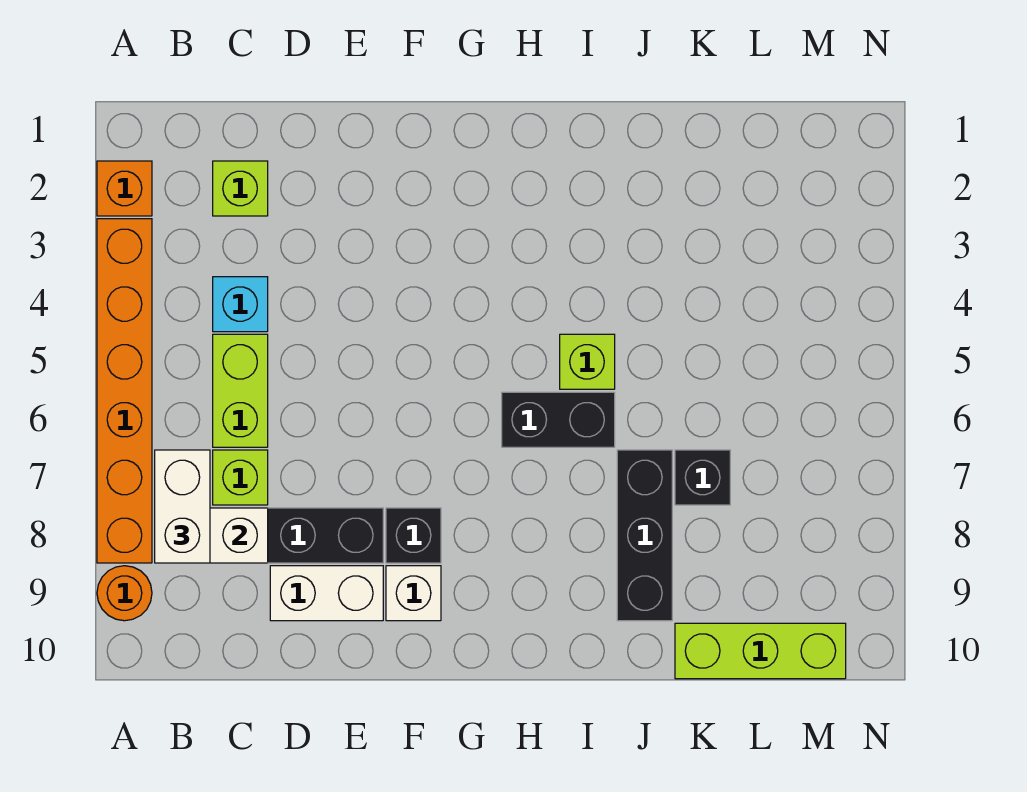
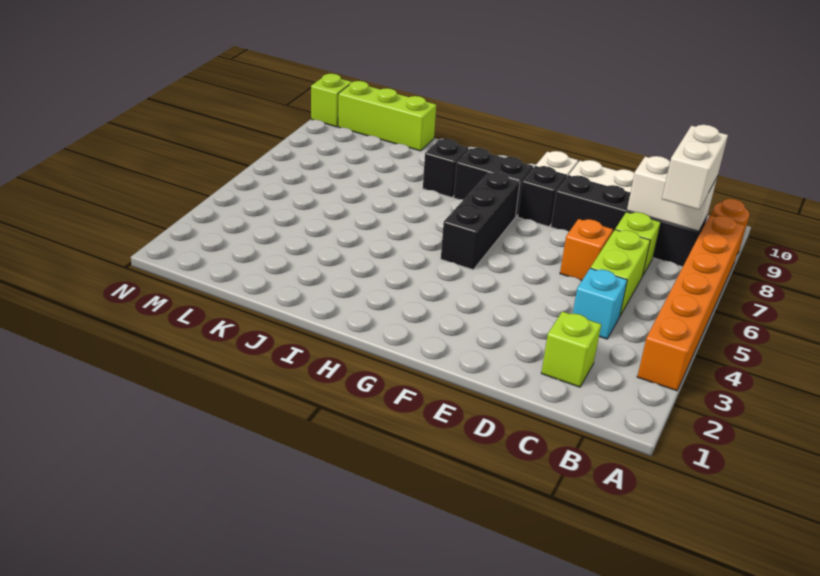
orange 1x1 brick [97,161,152,216] -> orange 1x1 brick moved to [560,219,613,281]
black 1x2 brick [502,392,615,447] -> black 1x2 brick moved to [454,148,533,216]
lime 1x1 brick [560,334,615,389] -> lime 1x1 brick moved to [311,74,351,127]
black 1x3 brick [617,450,672,621] -> black 1x3 brick moved to [441,172,520,270]
black 1x1 brick [675,450,730,505] -> black 1x1 brick moved to [423,139,469,197]

